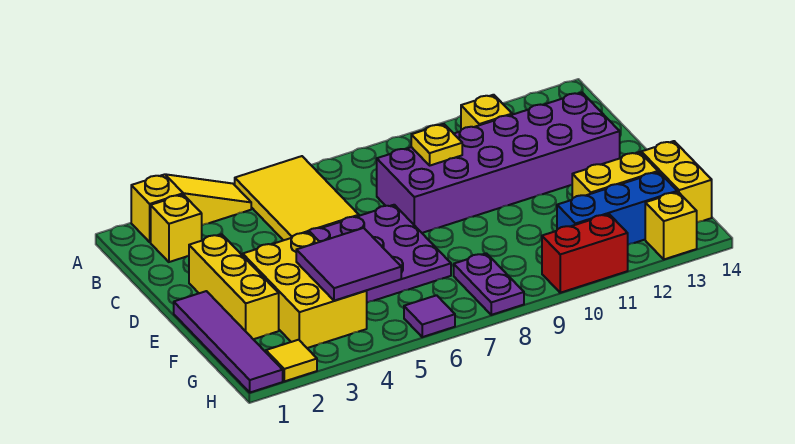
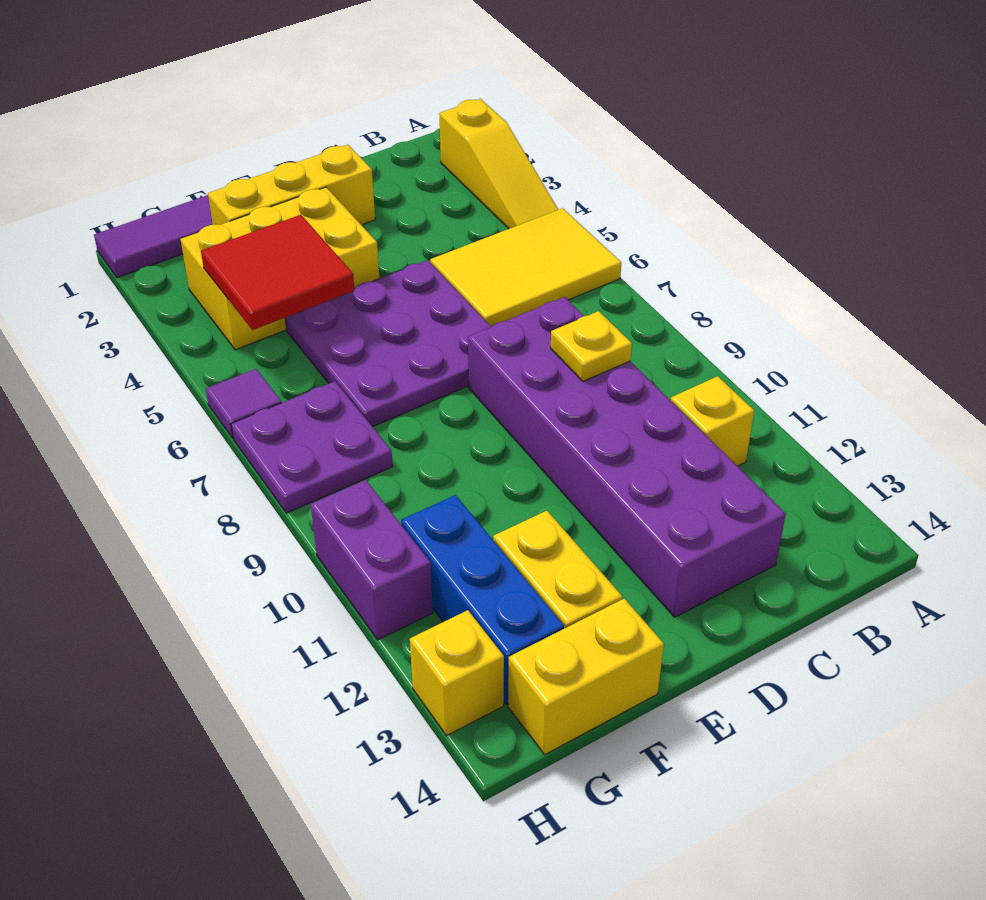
yellow 1x1 brick [151,195,202,262] -> none
purple 2x2 tile [296,228,401,301] -> red 2x2 tile [201,215,355,330]
purple 1x2 plate [454,253,524,315] -> purple 2x2 plate [231,381,393,513]
yellow 1x1 tile [266,340,317,381] -> none
red 1x2 brick [542,214,628,293] -> purple 1x2 brick [311,480,433,640]

